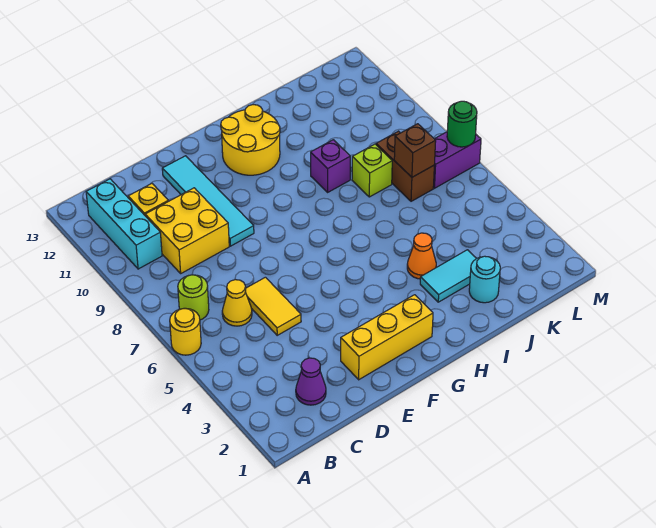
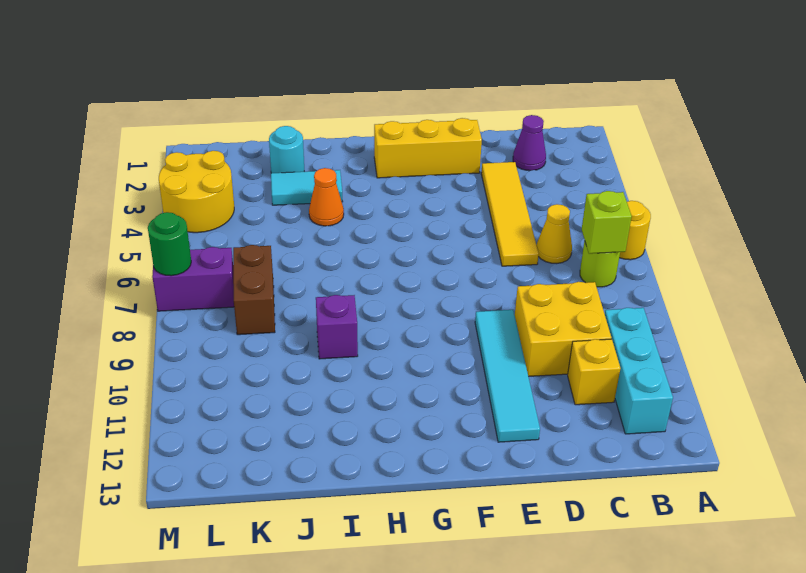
yellow 1x2 tile [245,277,301,335] -> yellow 1x4 tile [481,162,539,266]
yellow 2x2 round brick [221,105,280,175] -> yellow 2x2 round brick moved to [159,151,234,233]
lime 1x1 brick [352,144,392,197] -> lime 1x1 brick moved to [582,191,632,254]
brown 1x1 brick [394,124,436,177] -> none

